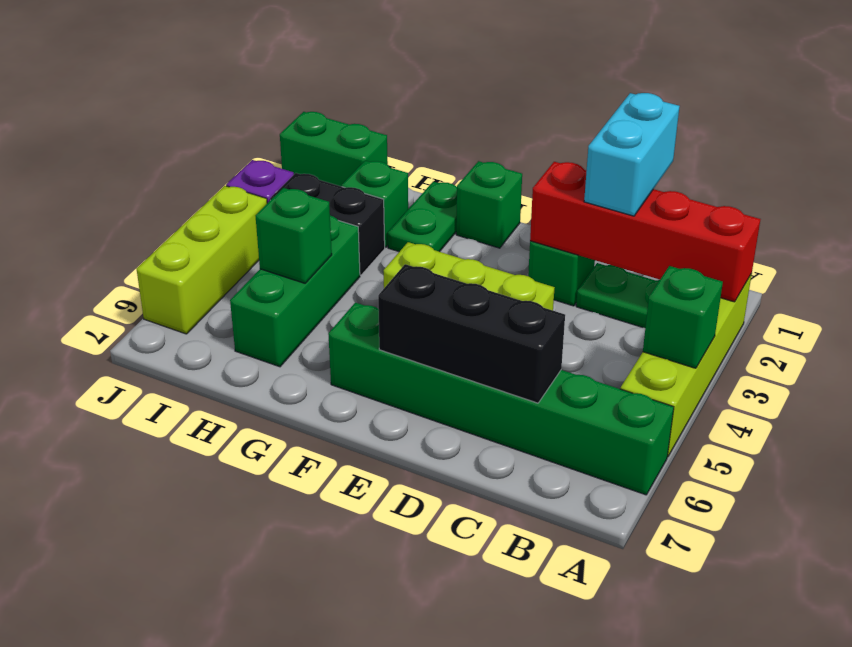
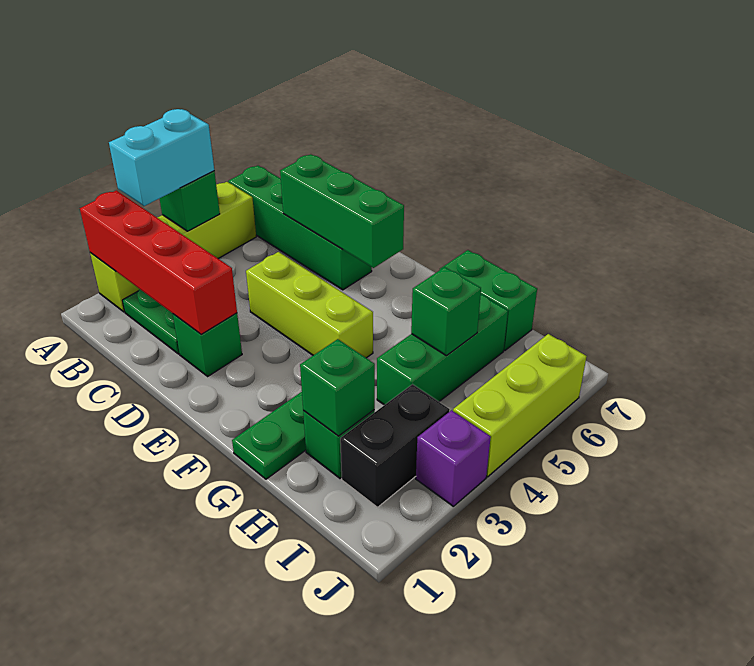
green 1x6 brick [328,303,674,495] -> green 1x4 brick [228,166,372,290]
cyan 1x2 brick [584,93,680,216] -> cyan 1x2 brick moved to [109,109,214,206]
black 1x3 brick [378,264,565,403] -> green 1x3 brick [280,154,404,268]
green 1x1 brick [456,161,522,248] -> green 1x1 brick moved to [300,339,375,436]
black 1x2 brick [270,173,385,275] -> black 1x2 brick turned to [340,384,450,507]
green 1x2 brick [280,112,388,186] -> green 1x2 brick moved to [440,250,537,351]

